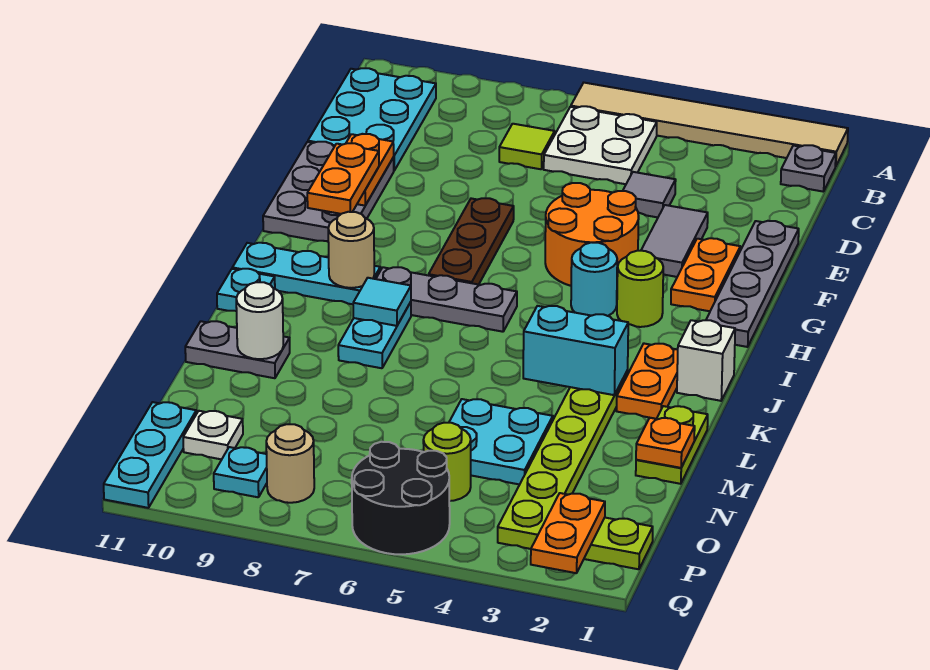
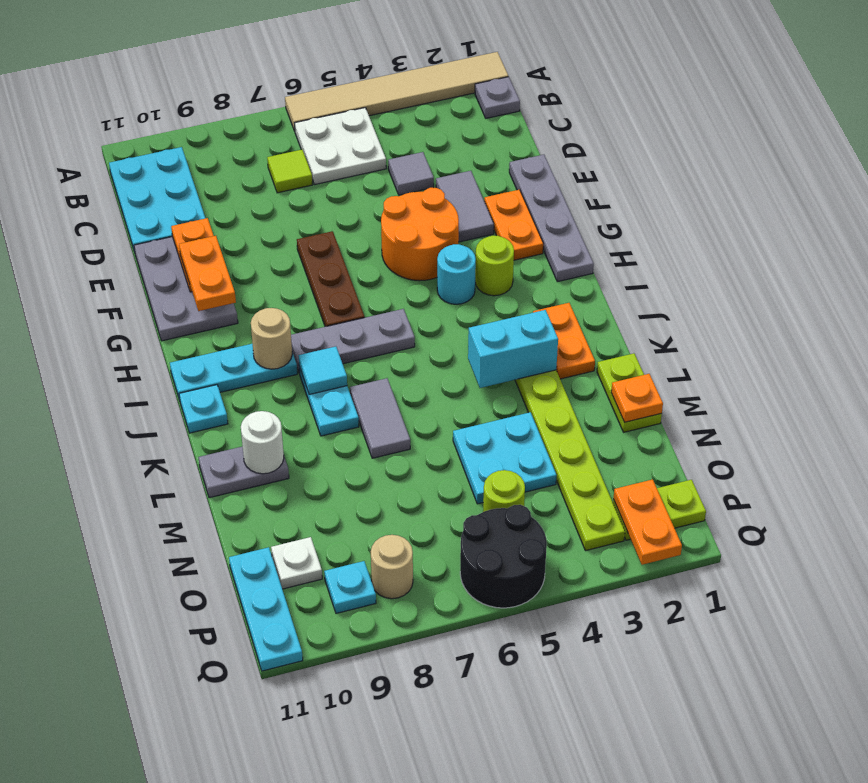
white 1x1 brick [677,320,735,401] -> none
none -> grey 1x2 tile [350,378,410,458]

